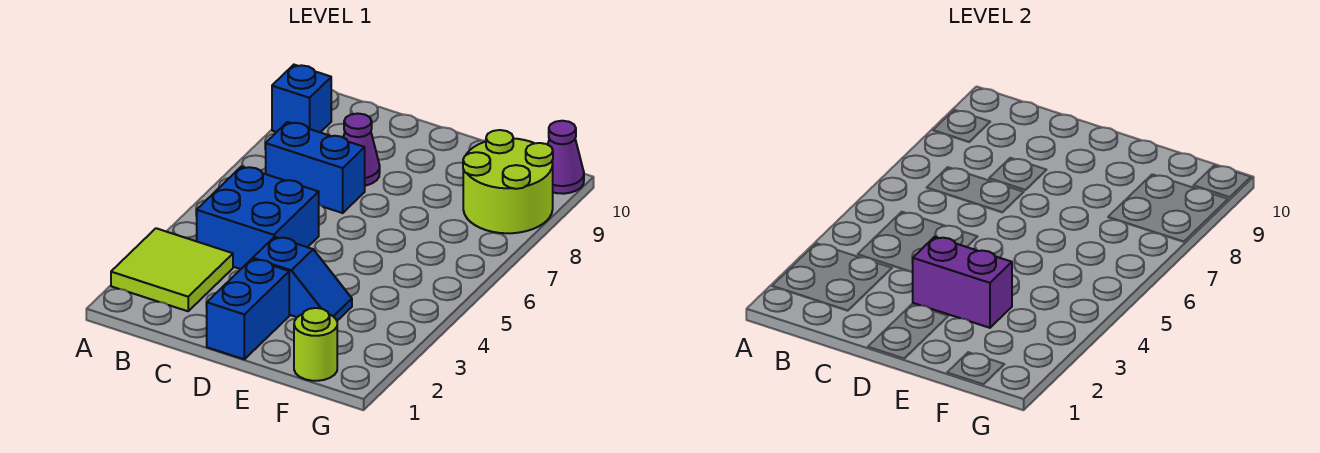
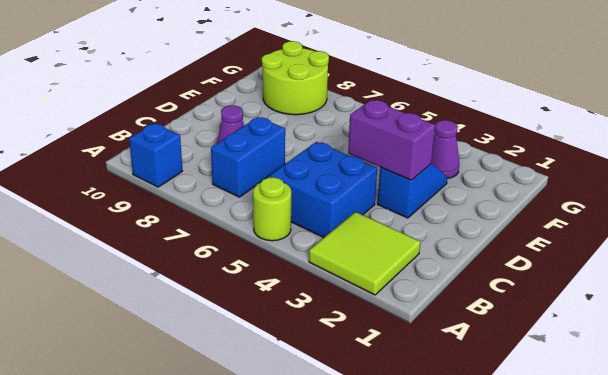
blue 1x2 brick [207,259,289,359] -> none
purple 1x2 brick [912,237,1012,328] -> purple 1x2 brick turned to [348,100,435,180]
lime 1x1 round brick [294,308,337,381] -> lime 1x1 round brick moved to [253,177,291,241]
purple 1x1 cone [548,121,584,194] -> purple 1x1 cone moved to [431,120,460,178]

